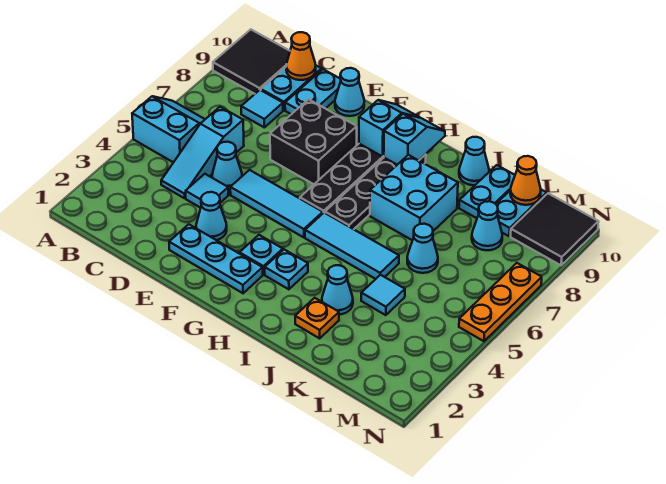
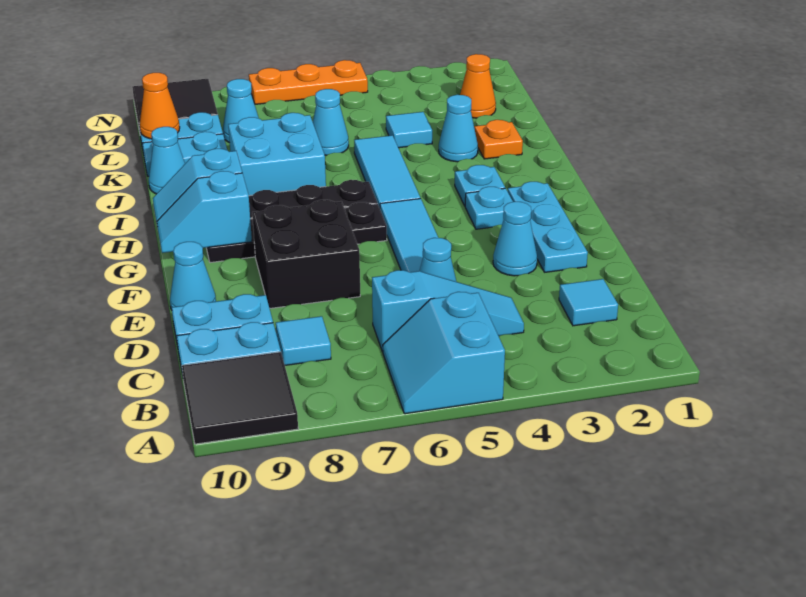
orange 1x1 cone [286,32,316,80] -> orange 1x1 cone moved to [460,54,496,118]
cyan 1x1 tile [186,174,228,208] -> cyan 1x1 tile moved to [559,279,618,326]

